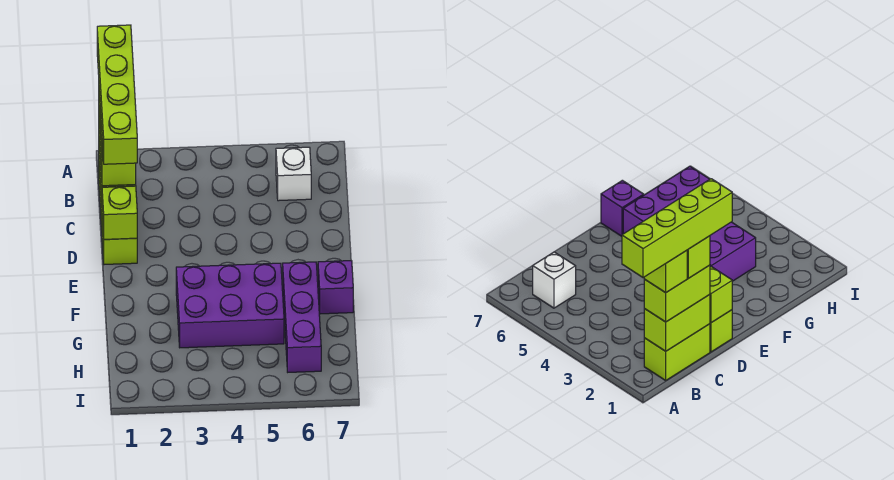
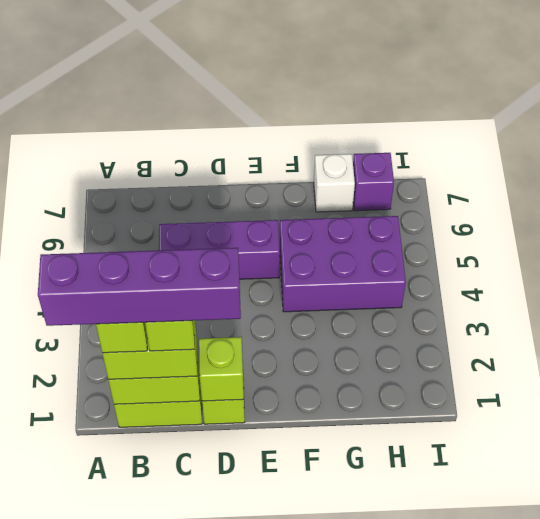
lime 1x4 brick [97,25,137,164] -> purple 1x4 brick [38,248,241,326]
white 1x1 brick [276,147,311,201] -> white 1x1 brick moved to [314,154,355,212]
purple 2x3 brick [176,263,284,348] -> purple 2x3 brick turned to [280,216,406,312]
purple 1x3 brick [283,262,321,372] -> purple 1x3 brick moved to [159,220,280,279]
purple 1x1 brick [318,261,353,314] -> purple 1x1 brick moved to [353,153,394,211]

